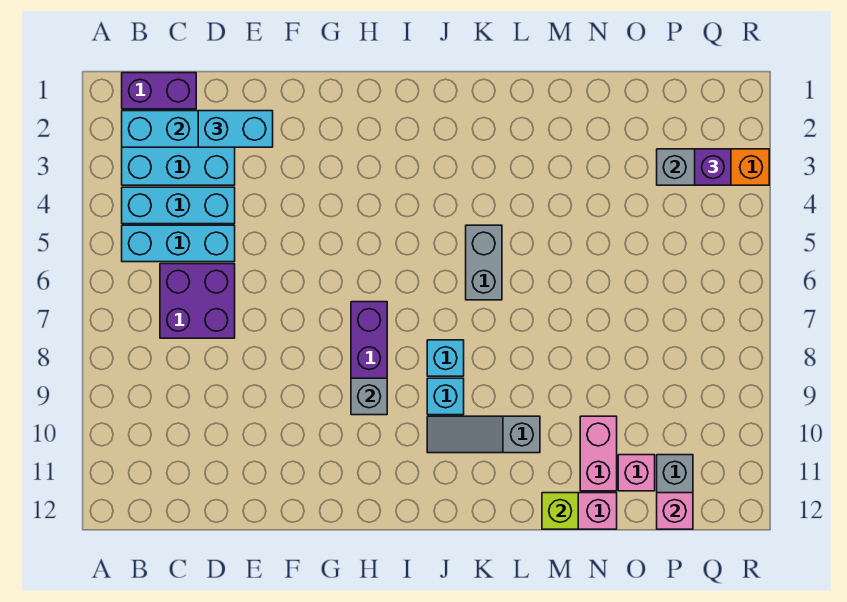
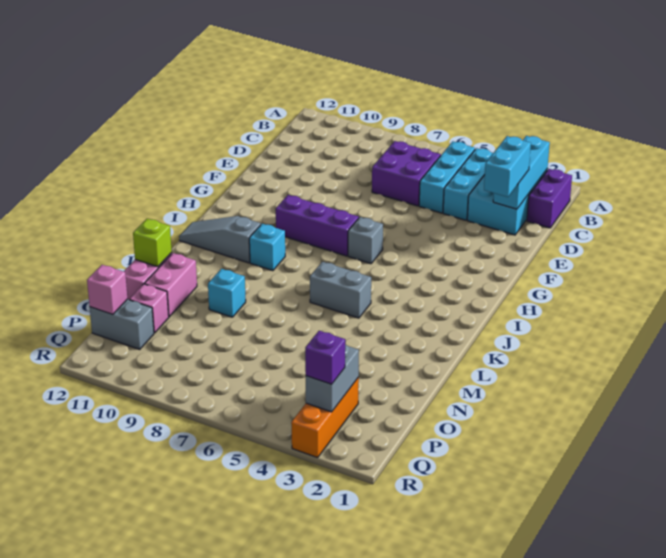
grey 1x1 brick [351,378,387,415] -> grey 1x1 brick moved to [348,217,383,264]
cyan 1x1 brick [427,340,464,376] -> cyan 1x1 brick moved to [208,269,246,317]
grey 1x3 slope [427,416,540,453] -> grey 1x3 slope turned to [179,216,261,263]
pink 1x2 brick [580,416,617,491] -> pink 1x2 brick turned to [144,253,197,317]

